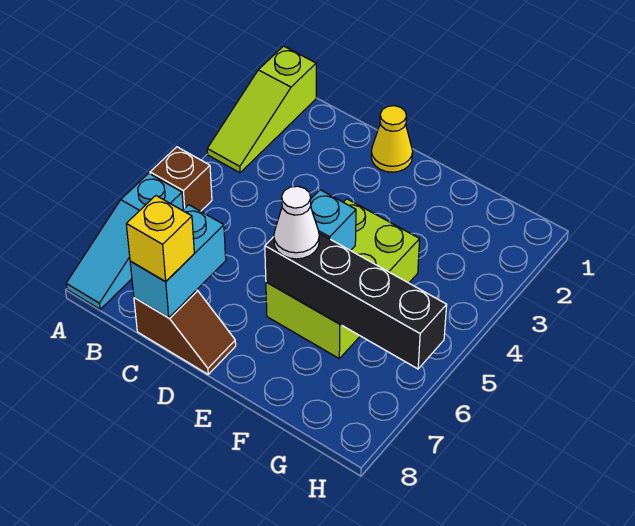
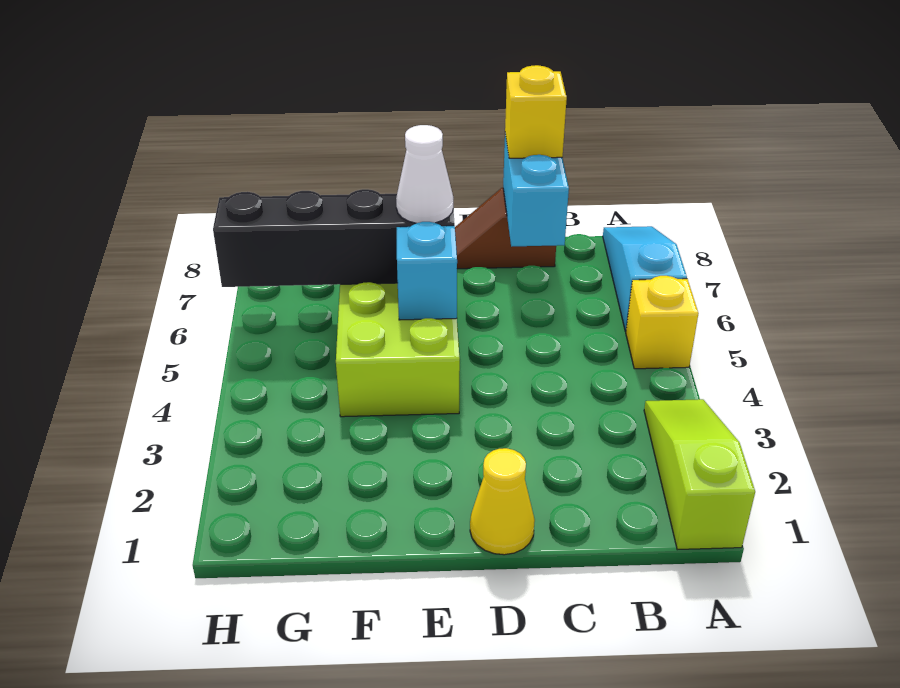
brown 1x1 brick [150,147,212,211] -> yellow 1x1 brick [626,276,699,369]

